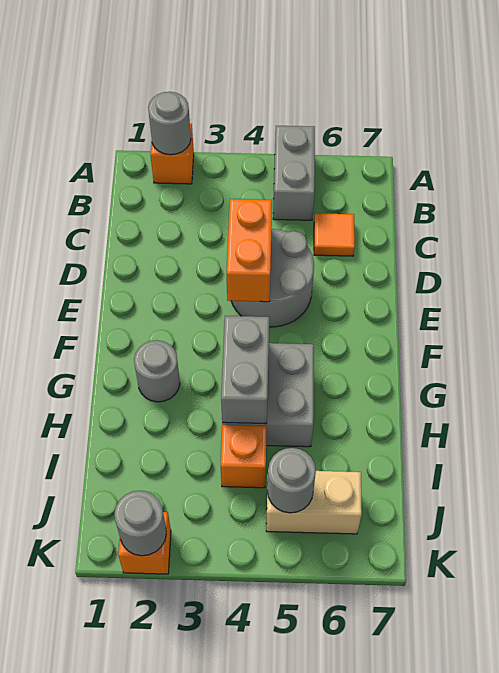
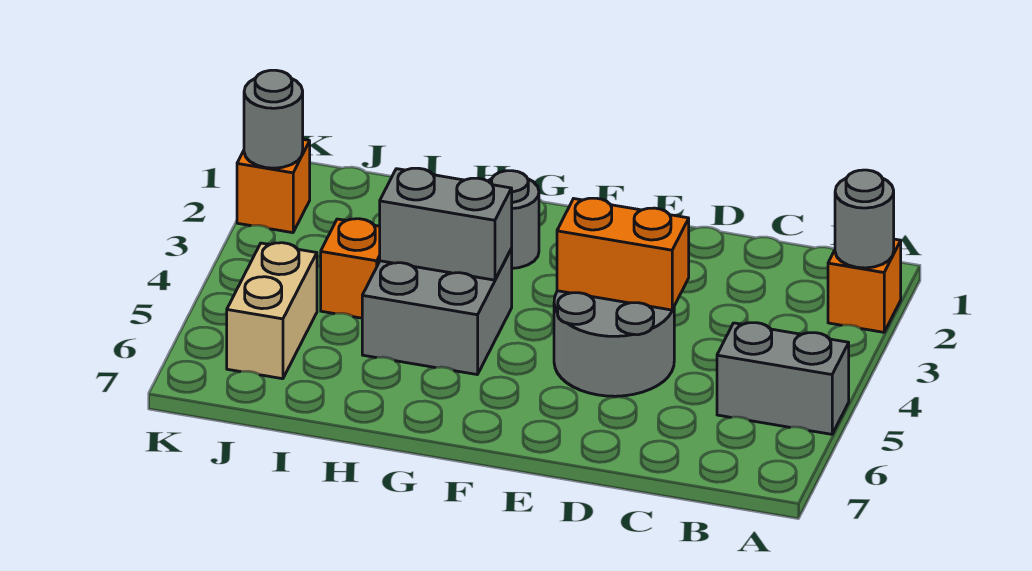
orange 1x1 tile [314,213,355,256] -> none
grey 1x1 round brick [267,448,316,513] -> none

